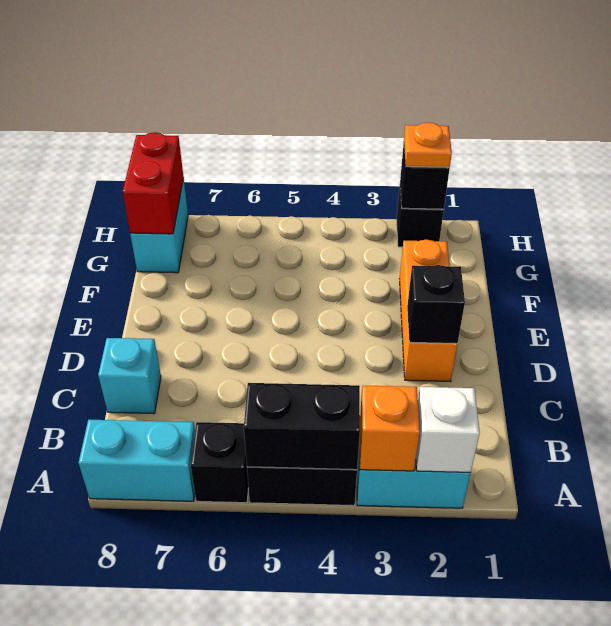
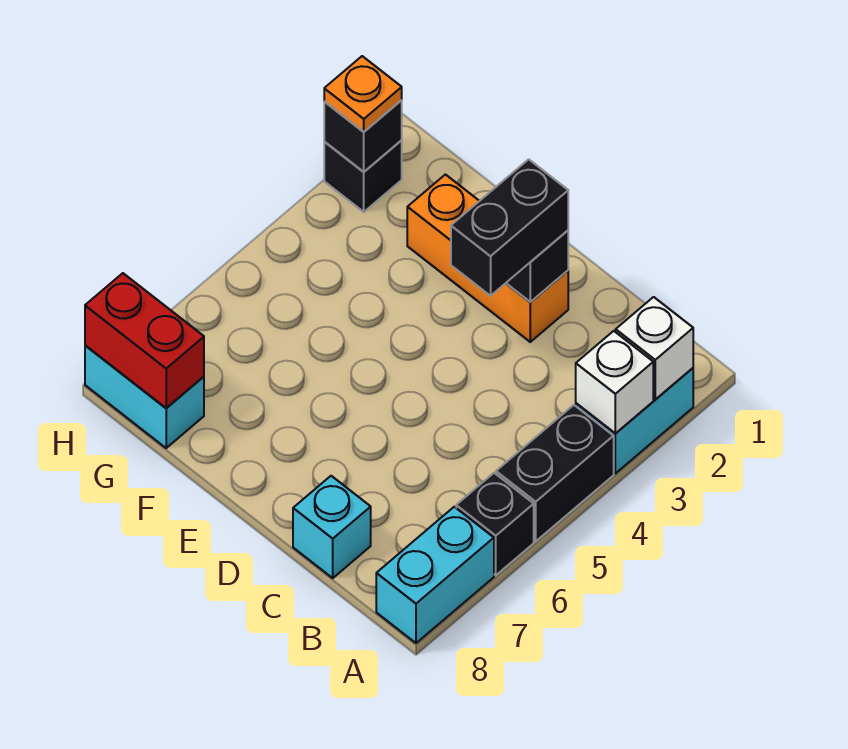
orange 1x1 brick [360,386,420,471] -> white 1x1 brick [576,331,653,433]
black 1x2 brick [244,383,360,470] -> black 1x2 brick moved to [451,159,568,296]

